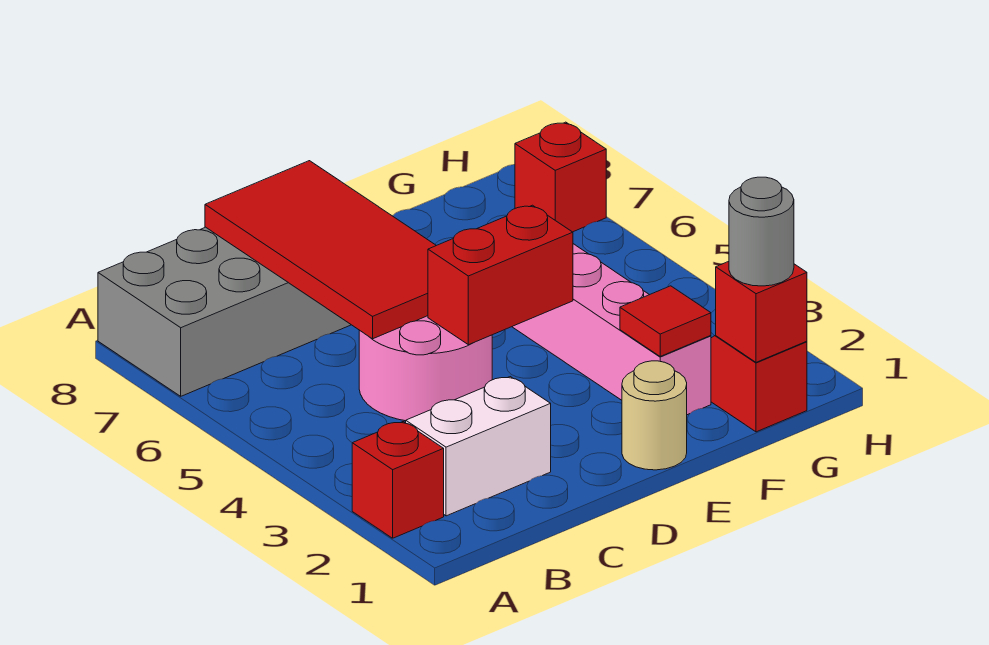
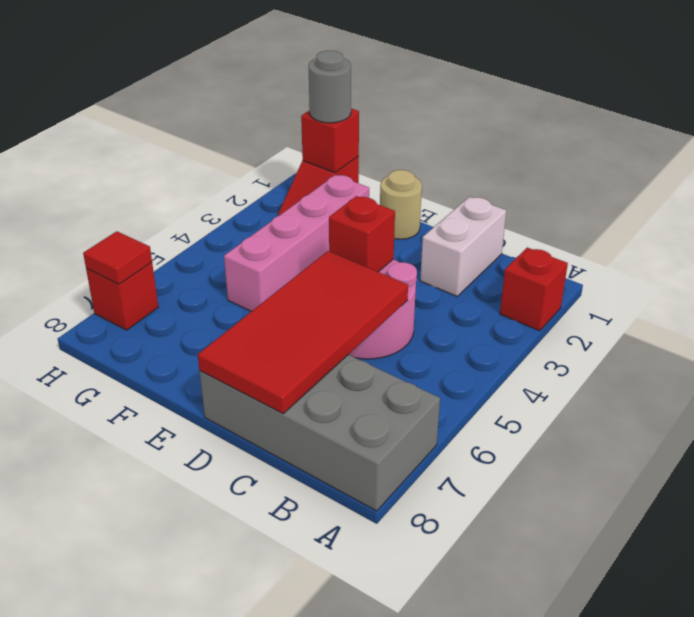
white 1x2 brick [406,377,551,516] -> white 1x2 brick turned to [420,197,506,296]
red 1x2 brick [428,205,573,345] -> red 1x1 brick [329,196,395,272]
red 1x1 tile [620,286,711,356] -> red 1x1 tile moved to [83,231,152,284]

